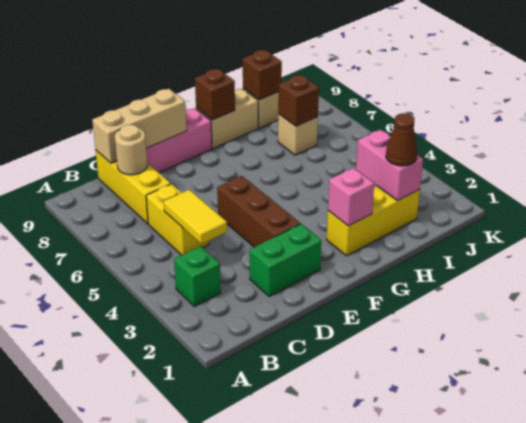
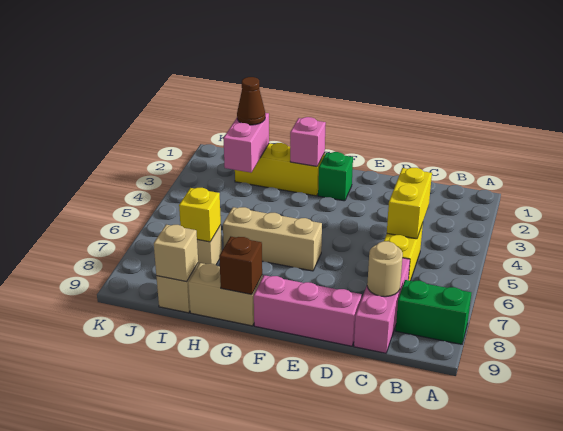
green 1x1 brick [174,246,221,306] -> green 1x1 brick moved to [318,152,353,201]
yellow 1x2 tile [164,190,227,244] -> yellow 1x2 brick [387,168,432,239]
yellow 1x3 brick [96,150,171,224] -> pink 1x3 brick [354,258,410,353]
tan 1x3 brick [92,89,187,163] -> tan 1x3 brick moved to [223,207,322,271]
green 1x2 brick [250,224,321,296] -> green 1x2 brick moved to [396,280,471,344]
brown 1x3 brick [217,176,300,247] -> none
brown 1x1 brick [278,75,319,126] -> yellow 1x1 brick [179,188,221,242]
brown 1x1 brick [243,50,282,100] -> tan 1x1 brick [154,225,198,282]

